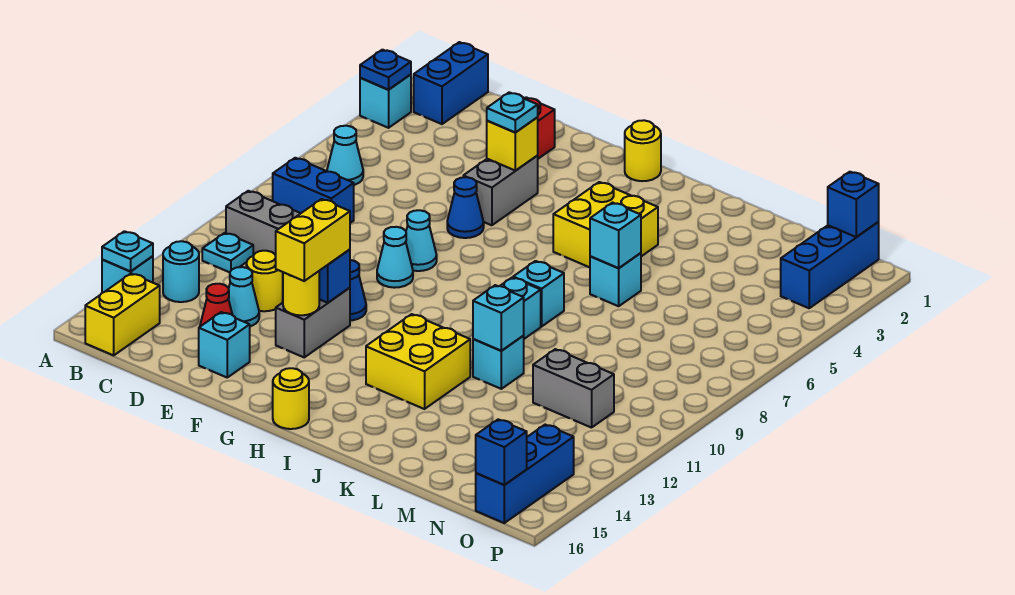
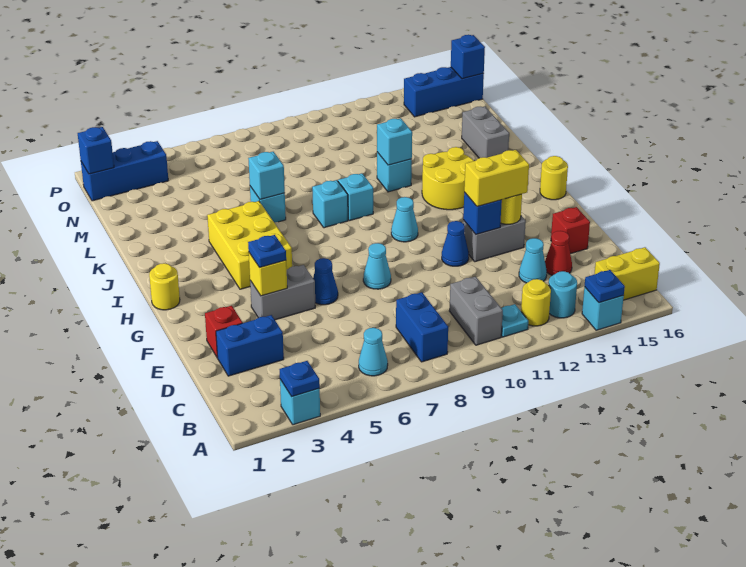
cyan 1x1 plate [102,231,153,271] -> blue 1x1 plate [585,270,625,303]
blue 1x2 brick [414,42,488,124] -> blue 1x2 brick moved to [216,315,284,376]
yellow 1x1 round brick [246,251,283,311] -> yellow 1x1 round brick moved to [521,279,551,326]
cyan 1x1 brick [199,312,250,377] -> red 1x1 brick [551,207,590,254]
cyan 1x1 plate [487,92,538,132] -> blue 1x1 plate [248,235,286,268]
cyan 1x1 cone [377,227,413,288] -> cyan 1x1 cone moved to [391,197,418,242]
yellow 2x2 brick [553,182,658,268] -> yellow 2x3 brick [207,201,292,289]
yellow 2x2 brick [366,314,470,409] -> yellow 2x2 round brick [422,147,474,210]
grey 1x2 brick [533,349,614,428] -> grey 1x2 brick moved to [462,106,509,158]

